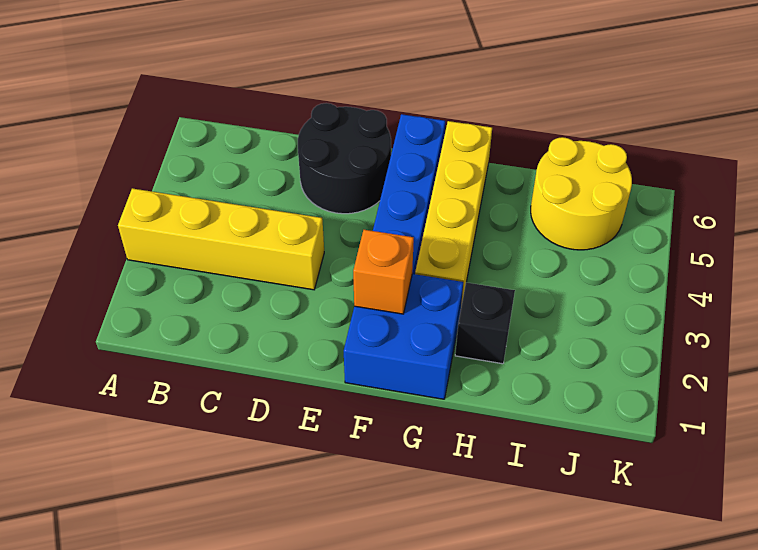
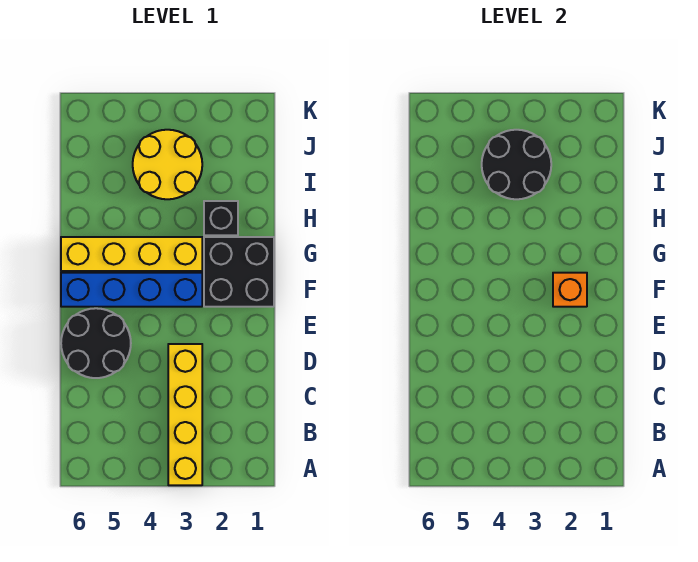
blue 2x2 brick [344,274,463,399] -> black 2x2 brick [204,237,274,307]
none -> black 2x2 round brick [482,130,551,199]
yellow 2x2 round brick [531,137,632,250] -> yellow 2x2 round brick moved to [133,130,202,199]

